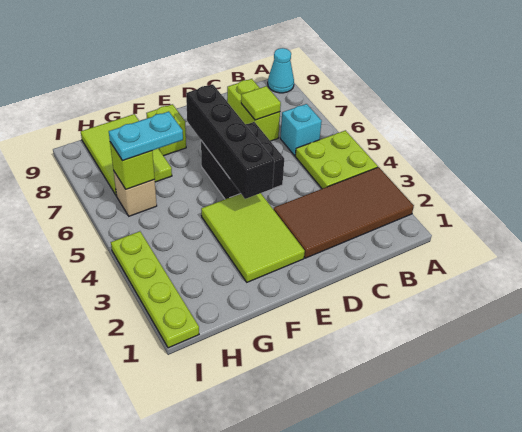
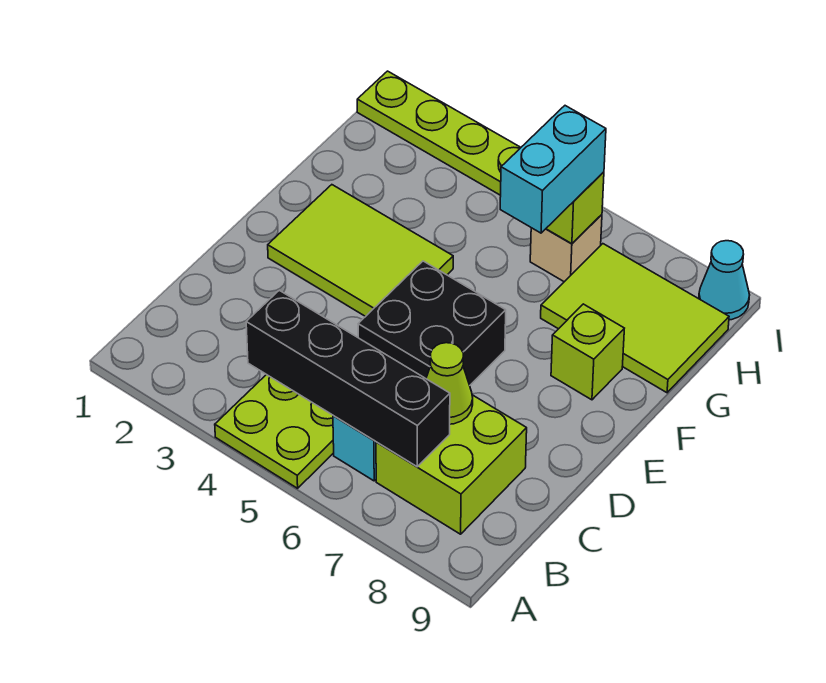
brown 2x4 tile [273,167,414,258] -> none
cyan 1x1 cone [268,48,294,93] -> cyan 1x1 cone moved to [699,241,749,320]
lime 1x2 brick [227,79,280,141] -> lime 2x2 brick [376,395,527,534]
lime 1x1 tile [241,86,281,120] -> lime 1x1 cone [426,343,473,424]
black 1x4 brick [186,84,274,199] -> black 1x4 brick moved to [246,290,450,467]
cyan 1x2 plate [109,112,183,161] -> cyan 1x2 brick [500,106,606,233]

